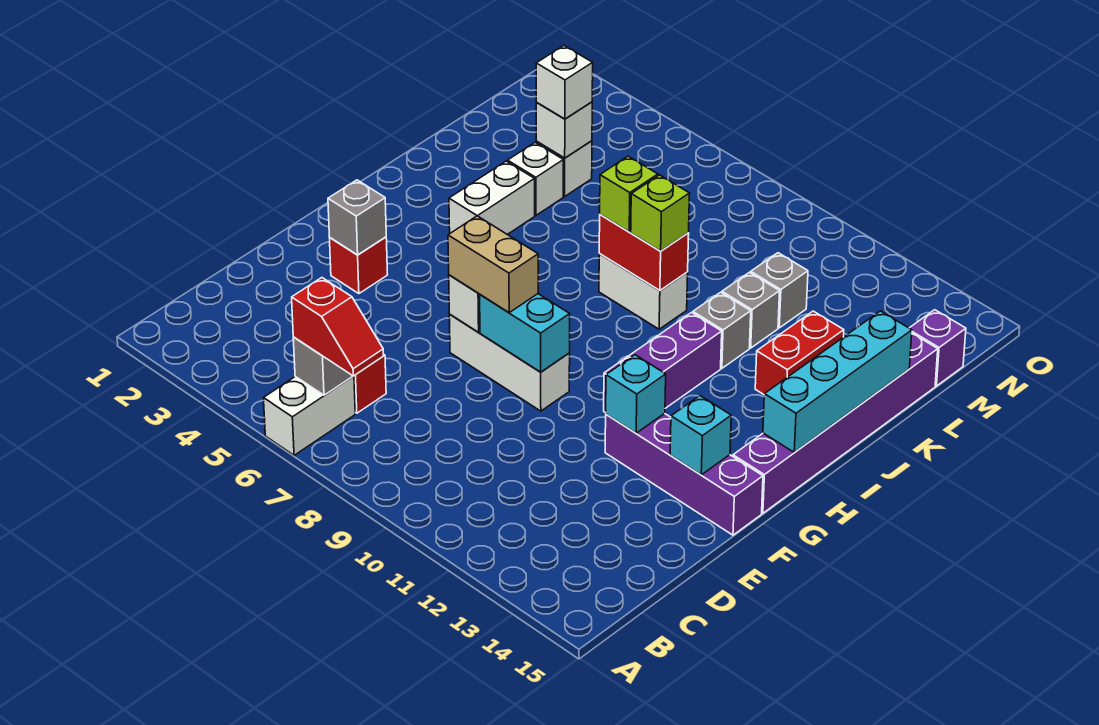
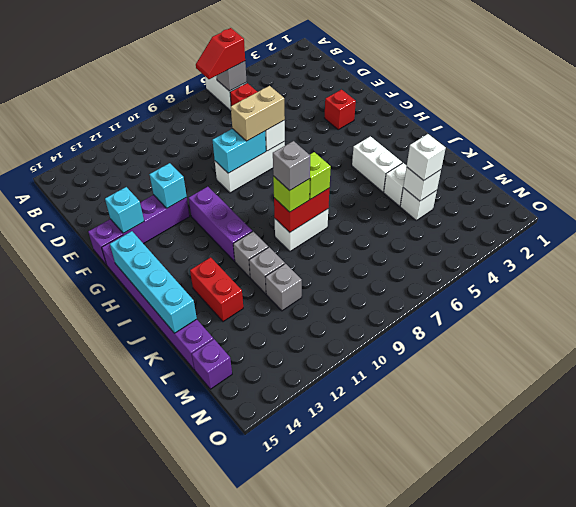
grey 1x1 brick [328,180,386,255] -> grey 1x1 brick moved to [273,141,310,191]

